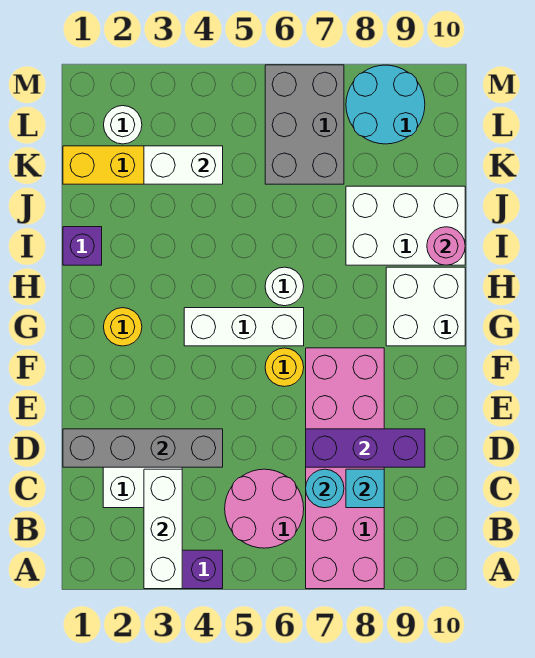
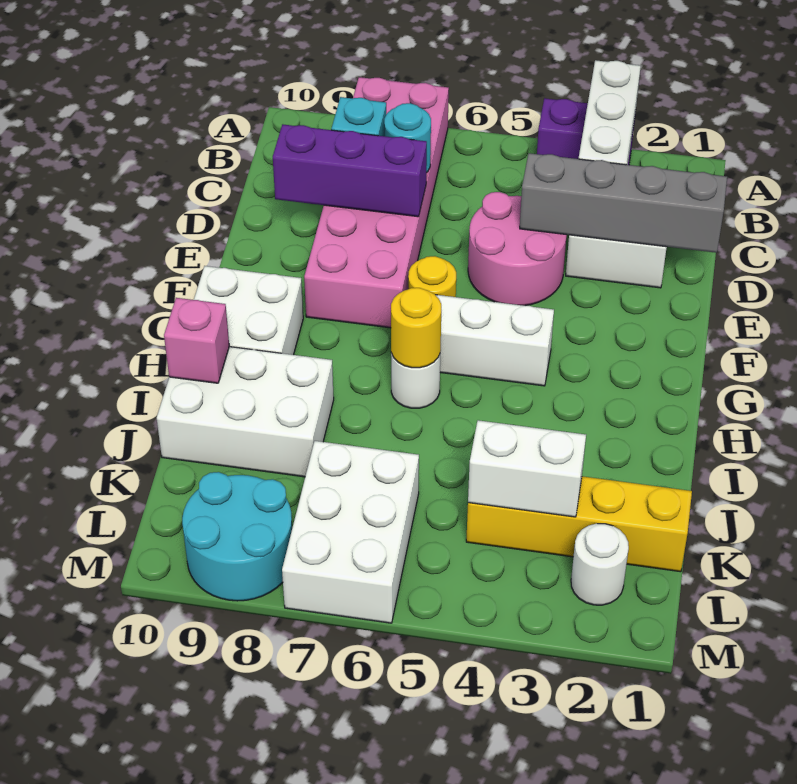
pink 2x2 round brick [225,469,304,548] -> pink 2x2 round brick moved to [468,192,567,306]
yellow 1x1 round brick [104,308,142,346] -> yellow 1x1 round brick moved to [391,288,441,368]
purple 1x1 brick [63,227,102,265] -> none
pink 1x1 round brick [427,227,465,265] -> pink 1x1 brick [164,298,229,383]
grey 2x3 brick [265,65,344,184] -> white 2x3 brick [282,441,419,623]

